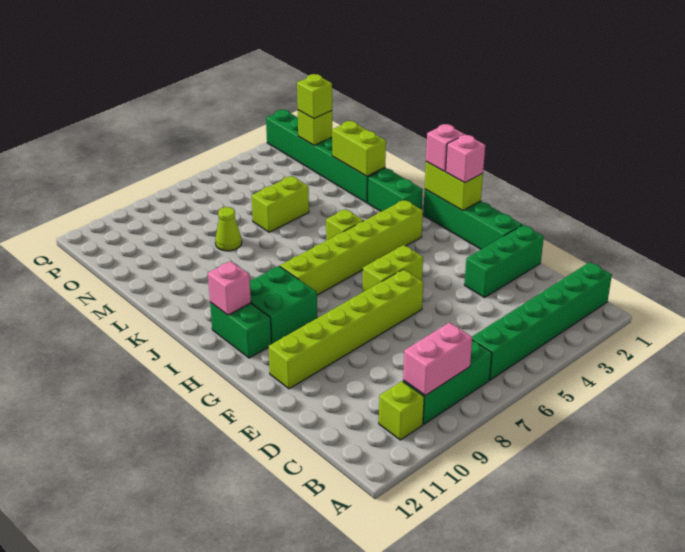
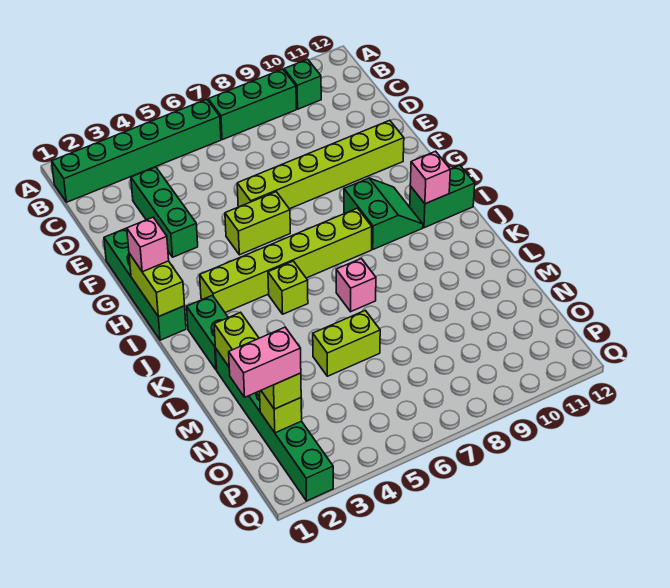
pink 1x2 brick [403,322,472,396] -> pink 1x2 brick moved to [229,327,301,397]
lime 1x1 brick [379,381,424,440] -> green 1x1 brick [284,59,321,109]
green 1x3 brick [464,225,544,298] -> green 1x3 brick turned to [131,167,198,257]
green 2x2 brick [250,266,317,344] -> green 2x2 slope [344,178,423,249]
green 1x2 brick [210,302,272,358] -> green 1x2 brick turned to [410,165,475,228]
pink 1x1 brick [426,124,465,171] -> pink 1x1 brick moved to [336,259,376,312]
lime 1x1 cone [215,207,242,251] -> none

